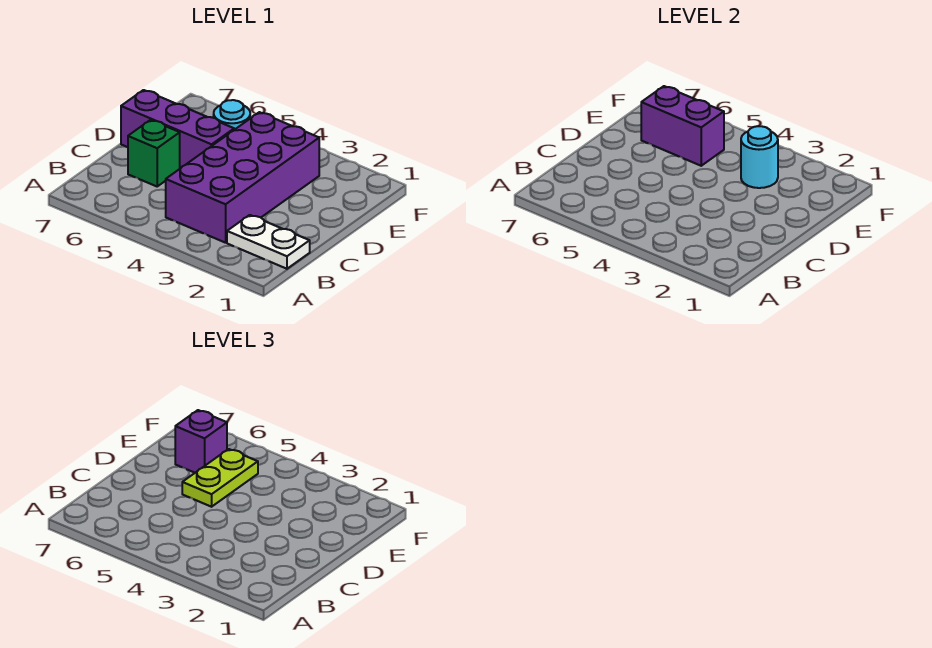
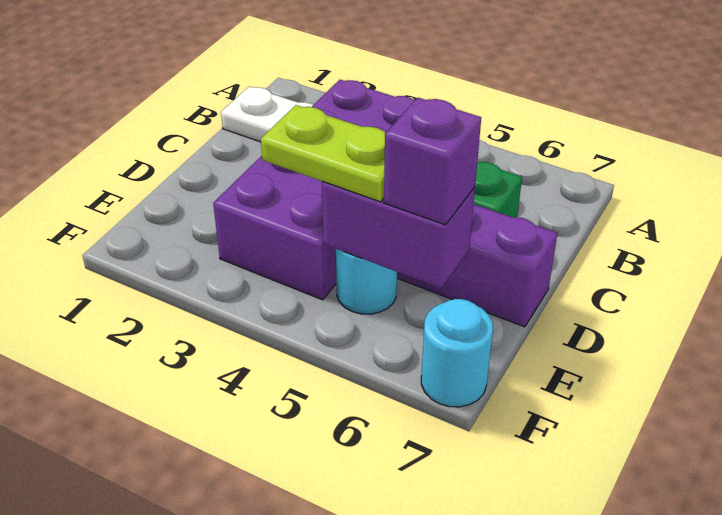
lime 1x2 plate [182,449,258,507] -> lime 1x2 plate turned to [261,105,385,202]
cyan 1x1 round brick [741,126,778,188] -> cyan 1x1 round brick moved to [421,299,493,407]

